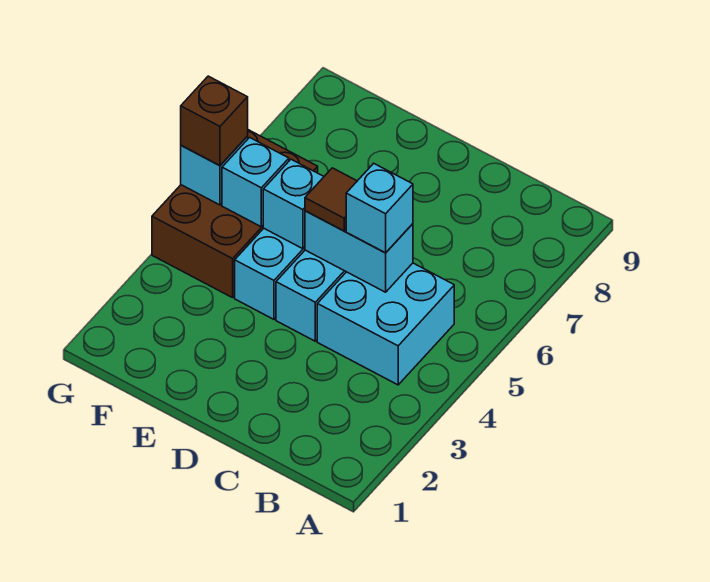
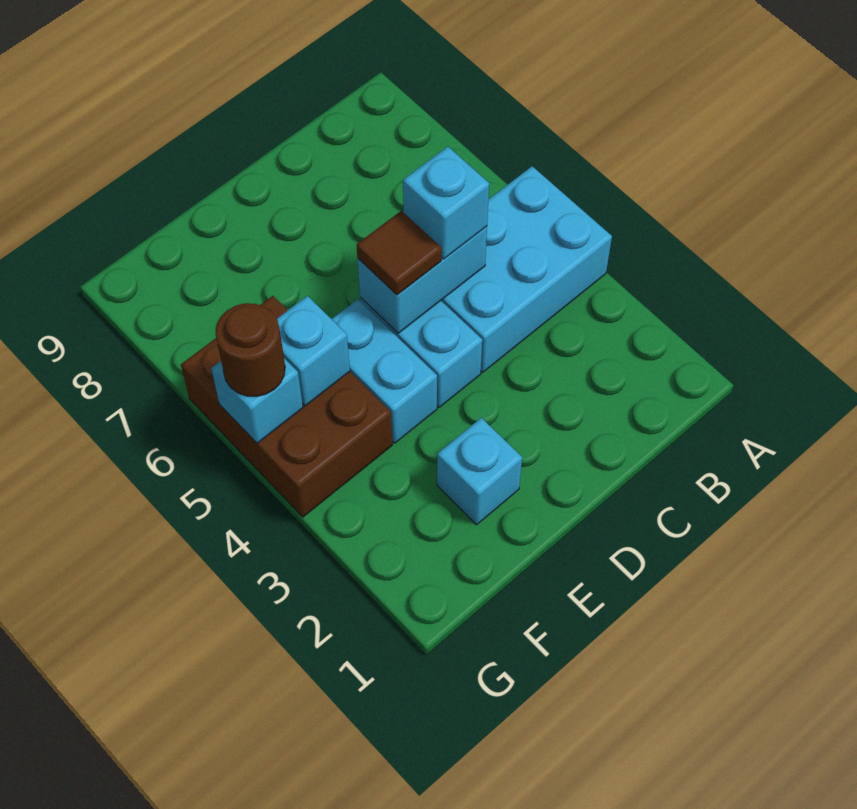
cyan 2x2 brick [317,263,454,385] -> cyan 2x3 brick [441,166,612,372]
cyan 1x1 brick [263,159,324,249] -> cyan 1x1 brick moved to [437,418,522,525]
brown 1x1 brick [181,76,248,166] -> brown 1x1 round brick [215,303,285,397]

